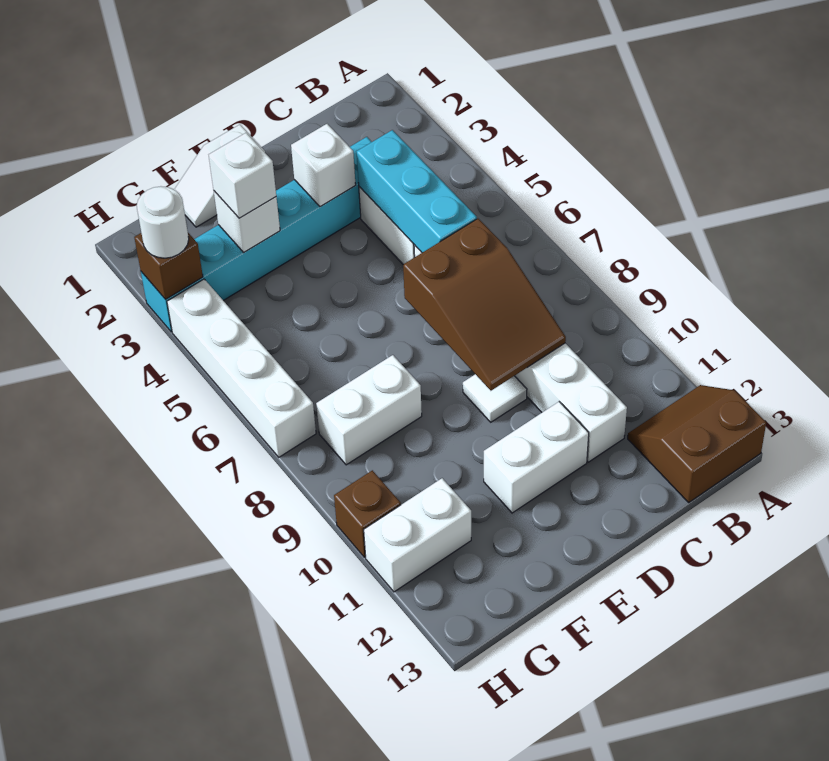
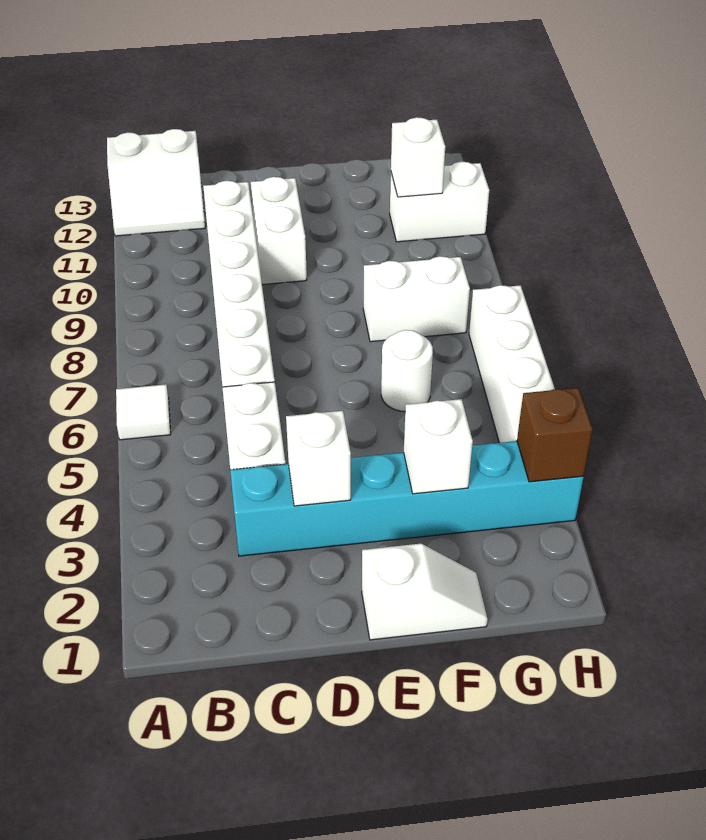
brown 2x2 slope [628,385,766,502] -> white 2x2 slope [107,129,205,236]
cyan 1x3 brick [357,130,477,253] -> none
brown 2x3 slope [403,219,566,391] -> none
white 1x1 tile [463,374,527,422] -> white 1x1 tile moved to [116,384,171,440]
white 1x2 brick [484,402,589,513] -> white 1x2 brick turned to [251,177,307,285]
white 1x1 brick [209,133,276,218] -> white 1x1 brick moved to [391,117,445,197]
white 1x1 round brick [137,186,189,258] -> white 1x1 round brick moved to [381,330,433,412]
brown 1x1 brick [334,470,401,557] -> none

